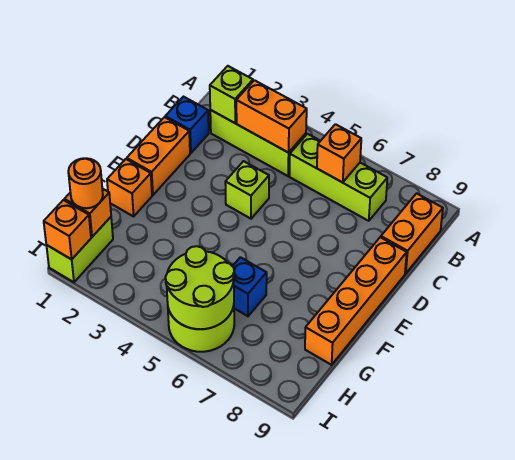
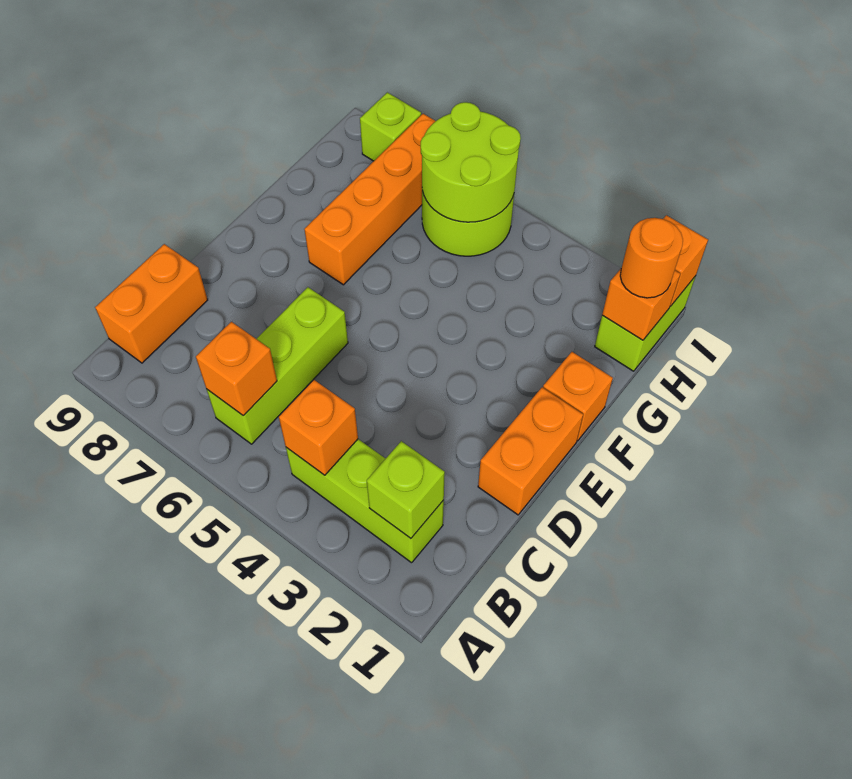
orange 1x2 brick [236,80,307,153] -> orange 1x1 brick [279,380,358,475]
lime 1x3 brick [289,134,387,221] -> lime 1x3 brick turned to [207,287,348,444]
blue 1x1 brick [165,97,209,153] -> none
lime 1x1 brick [225,161,269,219] -> lime 1x1 brick moved to [360,92,421,161]
orange 1x4 brick [305,237,407,365] -> orange 1x4 brick moved to [304,114,435,285]
blue 1x1 brick [233,257,267,316] -> none

